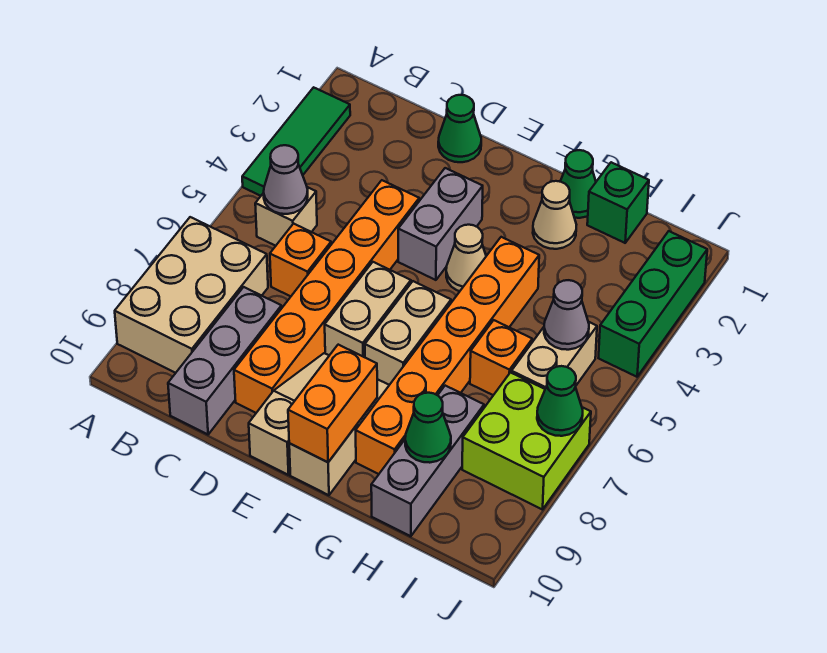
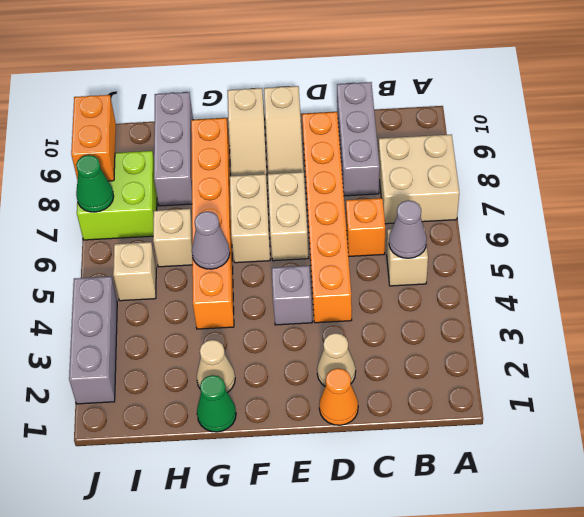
green 1x3 tile [242,87,350,196] -> none
tan 2x3 brick [115,217,268,373] -> tan 2x2 brick [378,135,459,224]
green 1x1 cone [438,95,481,162] -> orange 1x1 cone [319,369,358,425]
grey 1x2 brick [398,168,483,280] -> grey 1x1 brick [272,266,312,325]
tan 1x1 cone [446,225,486,291] -> tan 1x1 cone moved to [317,333,356,386]
orange 1x2 brick [288,345,377,462] -> orange 1x2 brick moved to [71,95,116,181]
green 1x1 brick [587,162,649,243] -> none
orange 1x1 brick [470,320,532,395] -> tan 1x1 brick [153,209,192,267]
green 1x1 cone [405,393,451,463] -> none
tan 1x2 brick [511,322,597,389] -> tan 1x1 brick [113,242,156,301]
grey 1x1 cone [544,280,589,350] -> grey 1x1 cone moved to [192,211,230,269]
green 1x3 brick [599,231,707,377] -> grey 1x3 brick [69,277,117,404]

